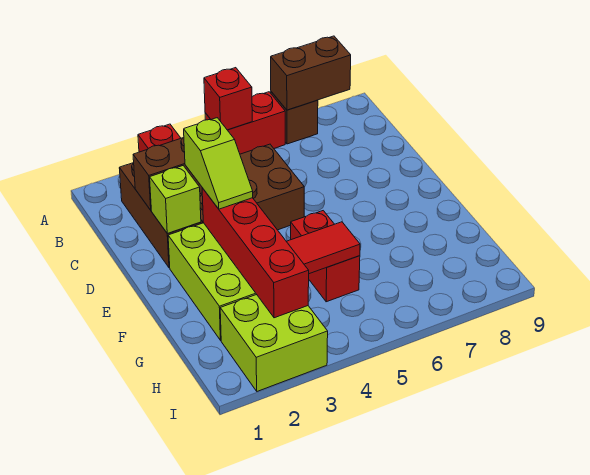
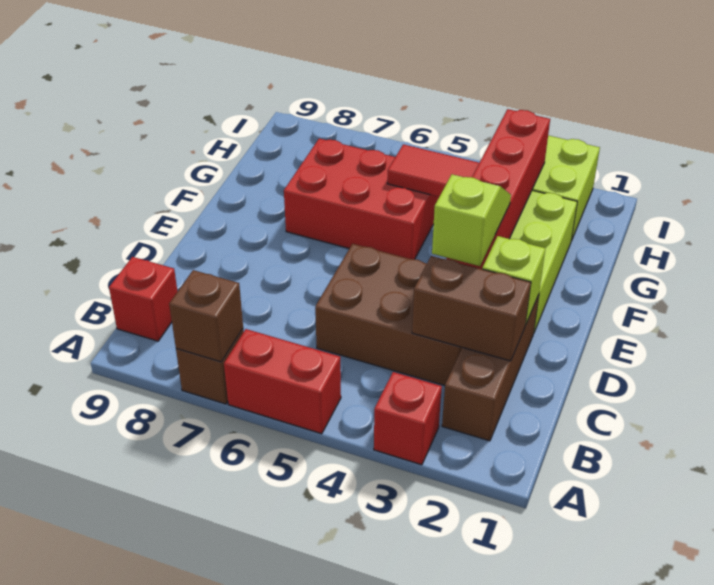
red 1x1 brick [204,68,252,130] -> red 1x1 brick moved to [109,257,177,341]
brown 1x2 brick [271,36,351,110] -> brown 1x1 brick [169,270,243,362]
red 1x2 brick [291,211,360,302] -> red 2x3 brick [284,139,439,259]

